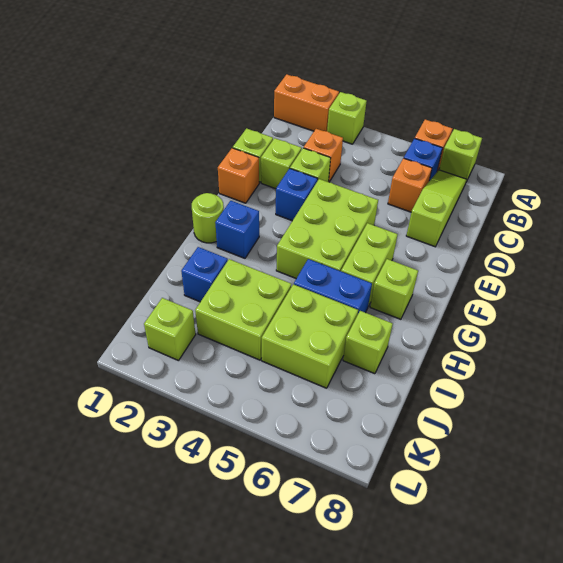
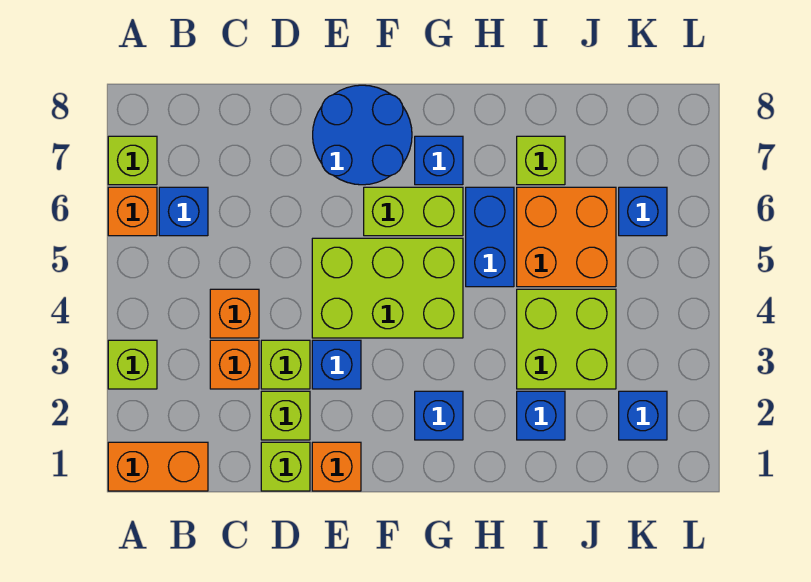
orange 1x2 brick [274,74,339,131] -> orange 1x2 brick turned to [108,442,208,491]
lime 1x3 slope [406,170,467,247] -> none
orange 1x1 brick [388,158,432,212] -> orange 1x1 brick moved to [210,289,259,338]
none -> blue 2x2 round brick [313,85,412,185]
lime 1x1 round brick [192,193,224,243] -> none
lime 1x1 brick [370,259,418,319] -> blue 1x1 brick [415,136,463,185]
lime 2x2 brick [262,284,358,388] -> orange 2x2 brick [517,187,616,287]
lime 1x1 brick [144,298,196,361] -> blue 1x1 brick [619,391,667,440]
none -> blue 1x1 brick [619,187,667,236]

